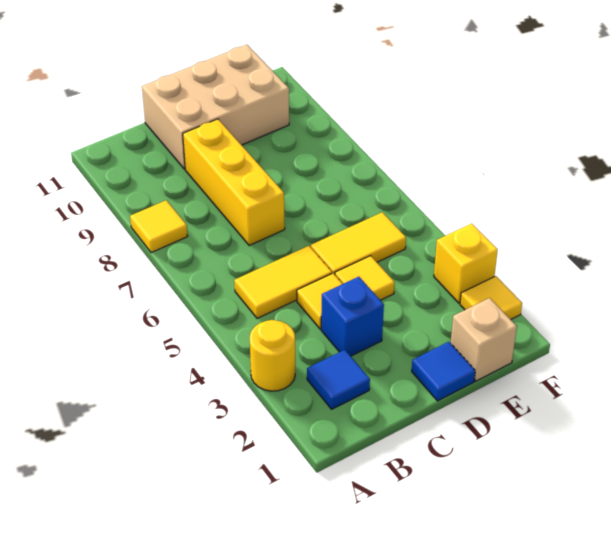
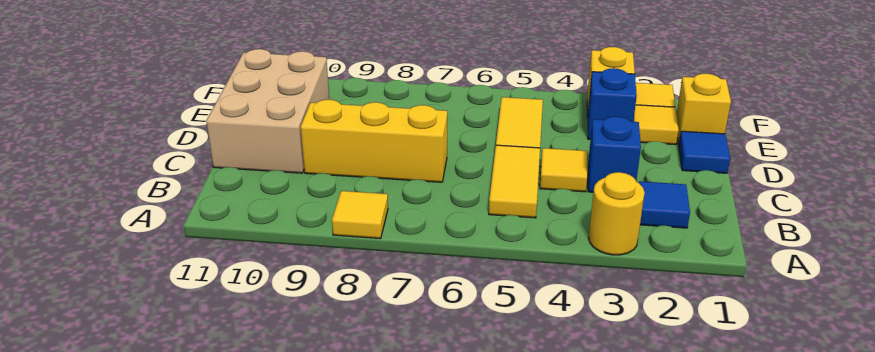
yellow 1x1 tile [335,256,395,300] -> yellow 1x1 tile moved to [633,105,679,145]
tan 1x1 brick [451,298,517,381] -> yellow 1x1 brick [677,74,731,144]
none -> blue 1x1 brick [587,68,637,139]

